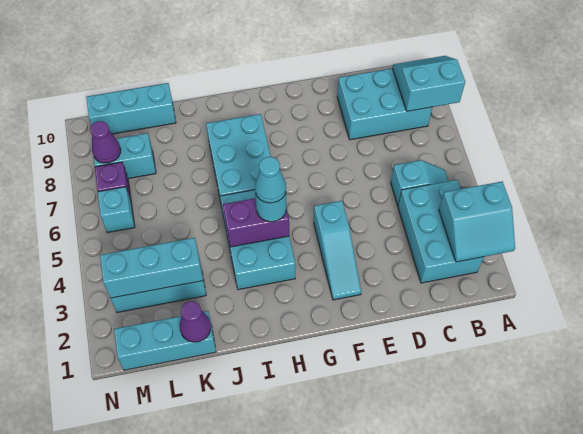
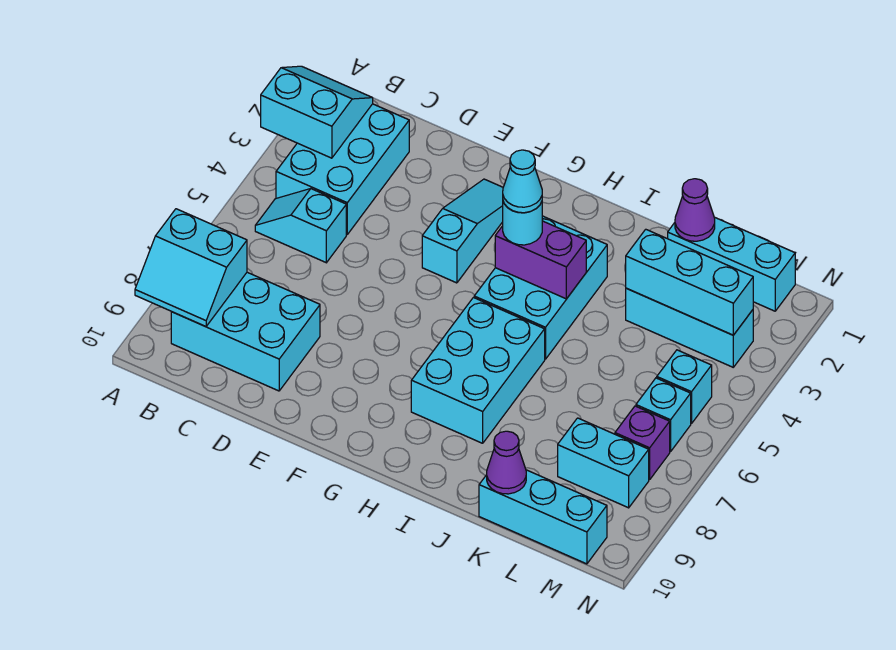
none -> cyan 1x1 brick [657,350,712,424]
purple 1x1 cone [90,121,121,163] -> purple 1x1 cone moved to [487,431,526,494]

